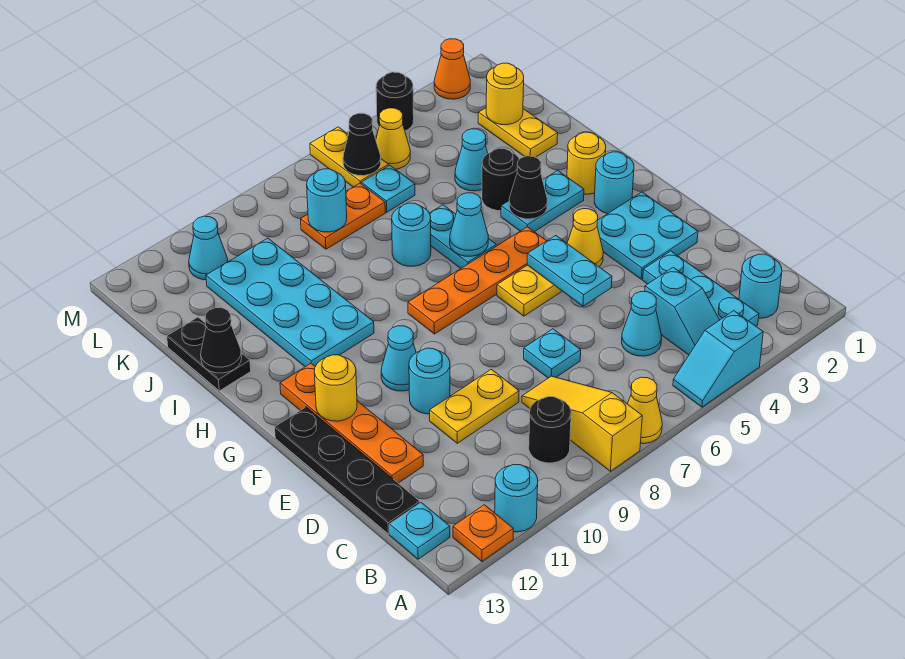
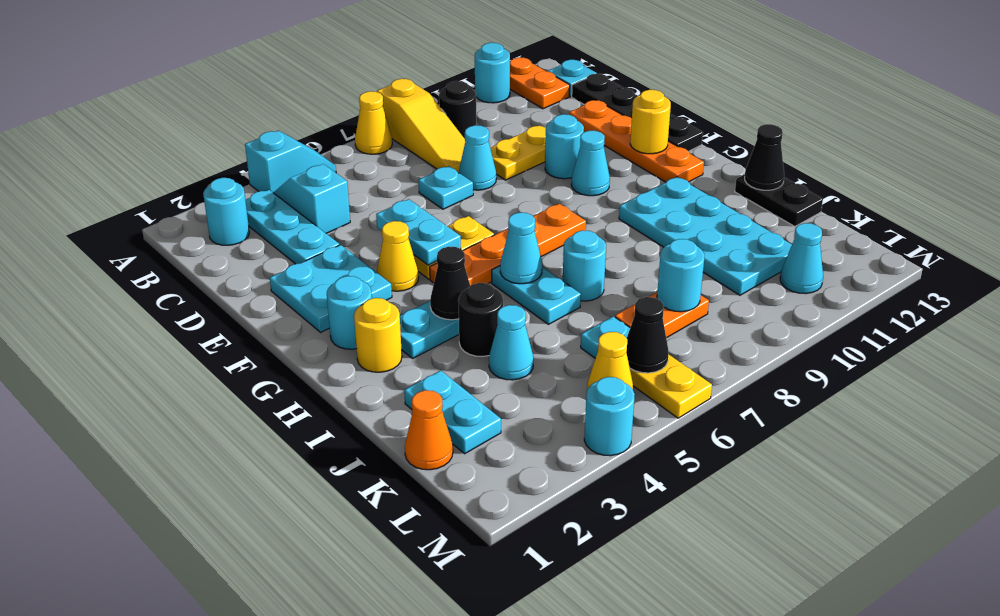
orange 1x1 plate [453,505,513,561] -> orange 1x2 plate [510,57,570,109]
cyan 1x1 cone [622,292,662,356] -> cyan 1x1 cone moved to [459,125,496,190]
yellow 1x2 plate [478,108,558,157] -> cyan 1x2 plate [404,370,501,454]
yellow 1x1 round brick [486,63,524,125] -> none
orange 1x1 cone [434,39,470,99] -> orange 1x1 cone moved to [405,390,453,470]
black 1x1 round brick [376,72,414,131] -> cyan 1x1 round brick [584,377,635,456]

